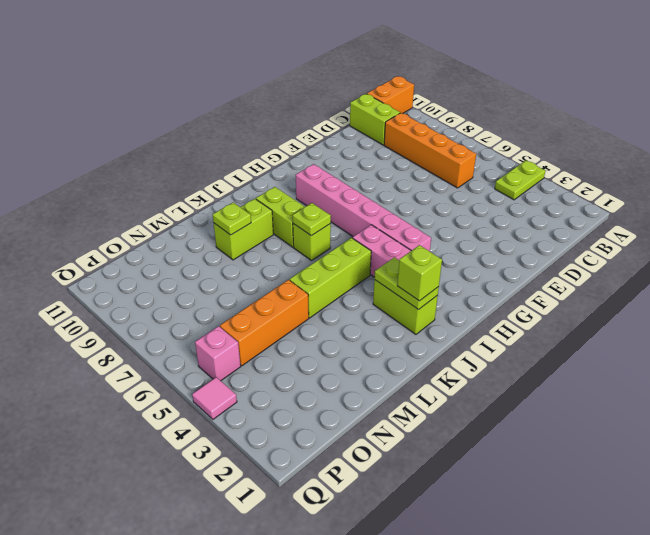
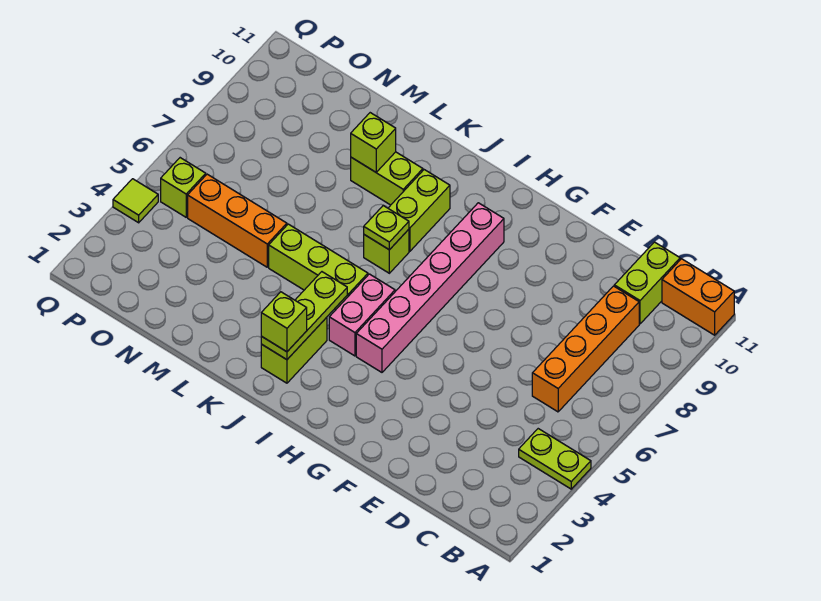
lime 1x2 plate [374,257,439,310] -> lime 1x3 plate [261,272,347,360]
lime 1x1 plate [213,202,251,235] -> lime 1x1 brick [351,113,396,172]
pink 1x1 brick [195,326,241,381] -> lime 1x1 brick [161,158,206,217]
pink 1x1 tile [192,377,237,419] -> lime 1x1 tile [113,179,158,223]

